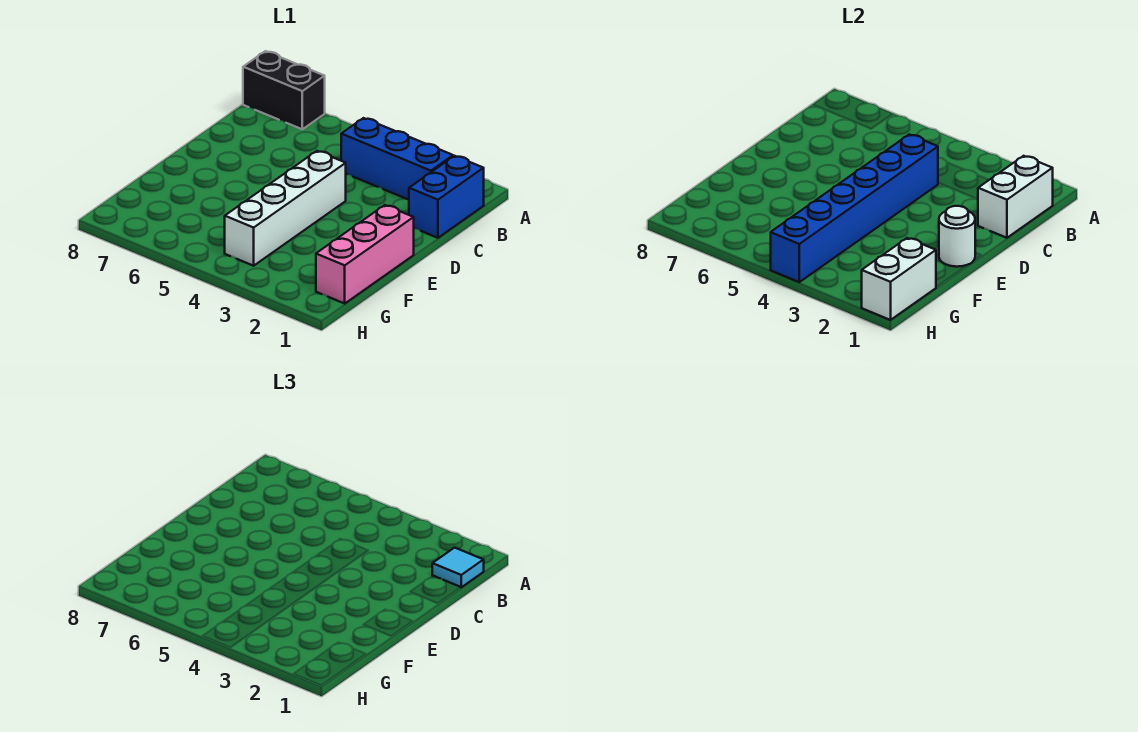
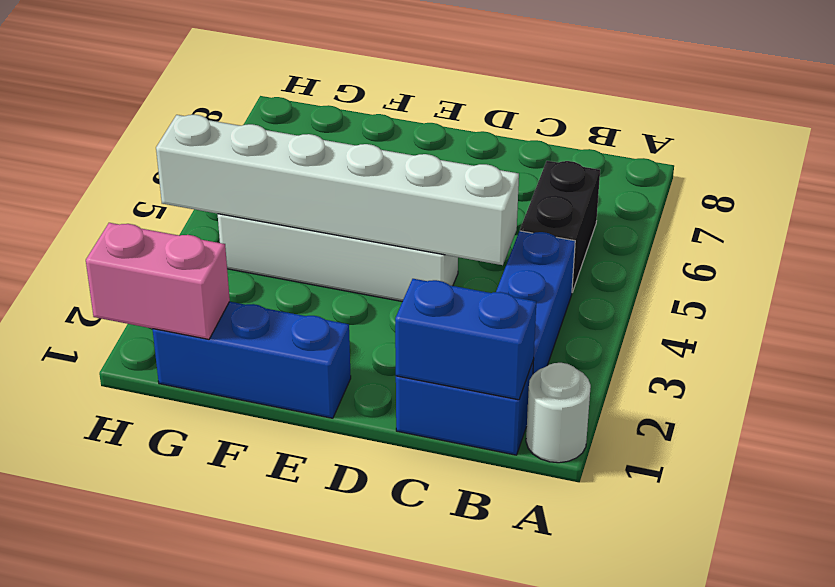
black 1x2 brick [243,51,325,129] -> black 1x2 brick moved to [520,161,600,292]
white 1x2 brick [978,156,1053,238] -> blue 1x2 brick [395,279,536,400]
cyan 1x1 tile [432,548,484,587] -> none
blue 1x6 brick [771,134,938,282] -> white 1x6 brick [156,115,519,265]
pink 1x3 brick [316,205,414,303] -> blue 1x3 brick [153,302,351,418]
white 1x1 round brick [939,206,975,267] -> white 1x1 round brick moved to [526,363,591,463]
white 1x2 brick [862,238,936,320] -> pink 1x2 brick [86,223,230,339]

